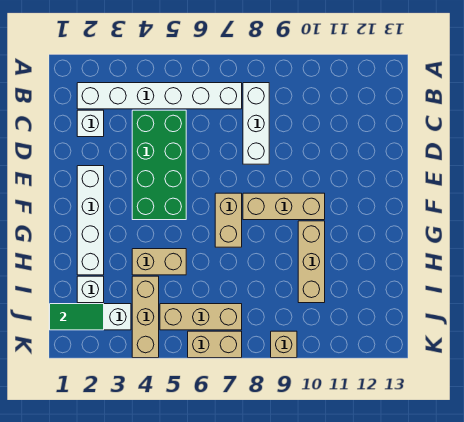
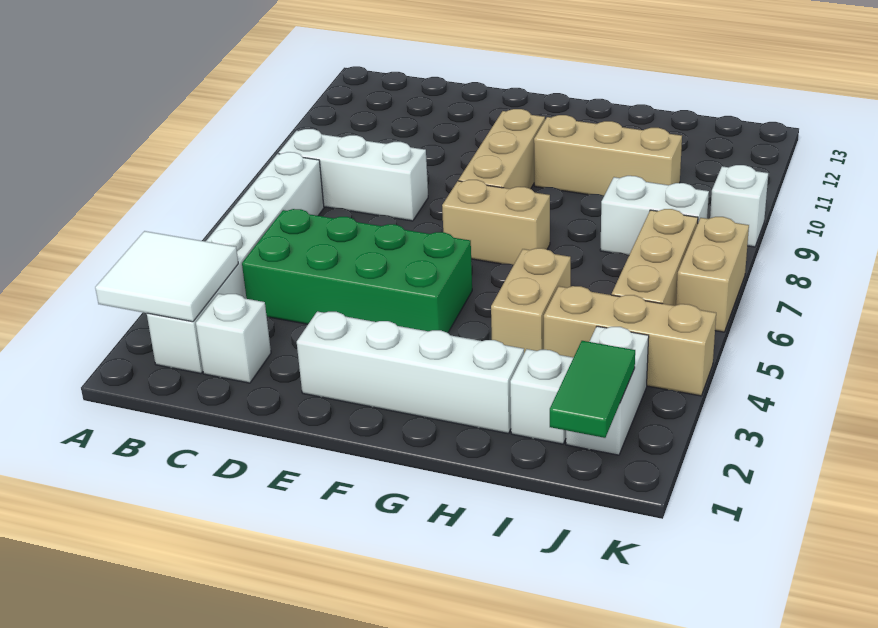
none -> white 2x2 tile [95,231,238,322]
none -> white 1x2 brick [600,176,709,256]
tan 1x1 brick [271,331,297,358] -> white 1x1 brick [710,165,768,247]

